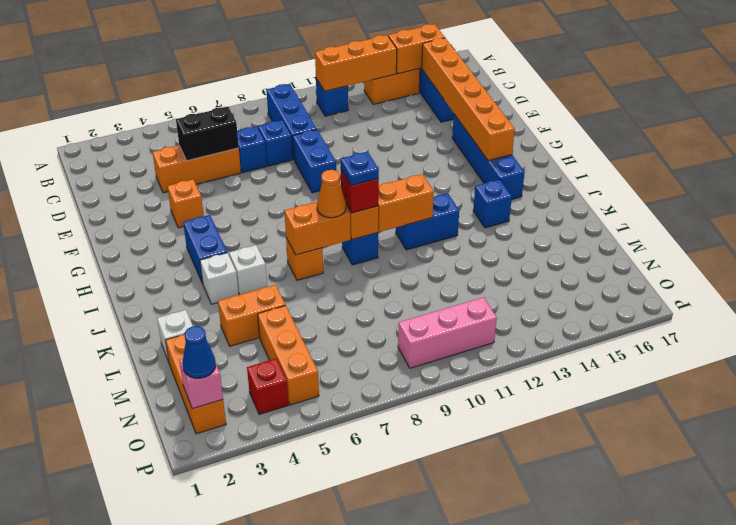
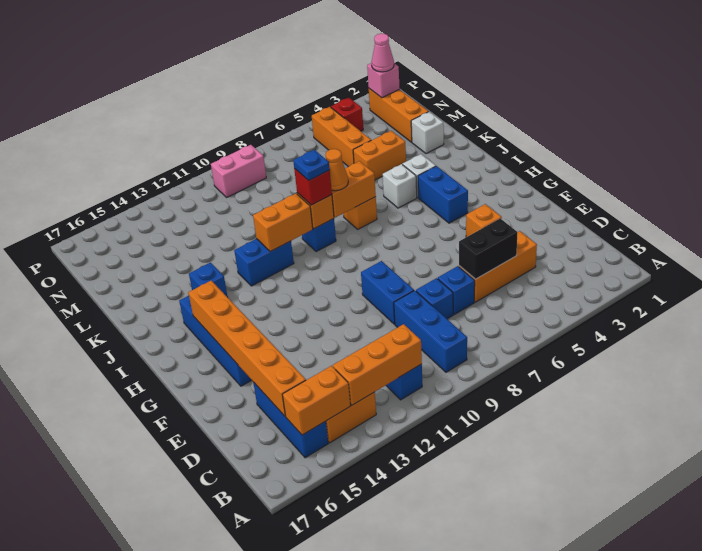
blue 1x1 cone [182,326,216,378] -> pink 1x1 cone [372,34,394,72]
pink 1x3 brick [398,297,497,368] -> pink 1x2 brick [211,145,266,197]

